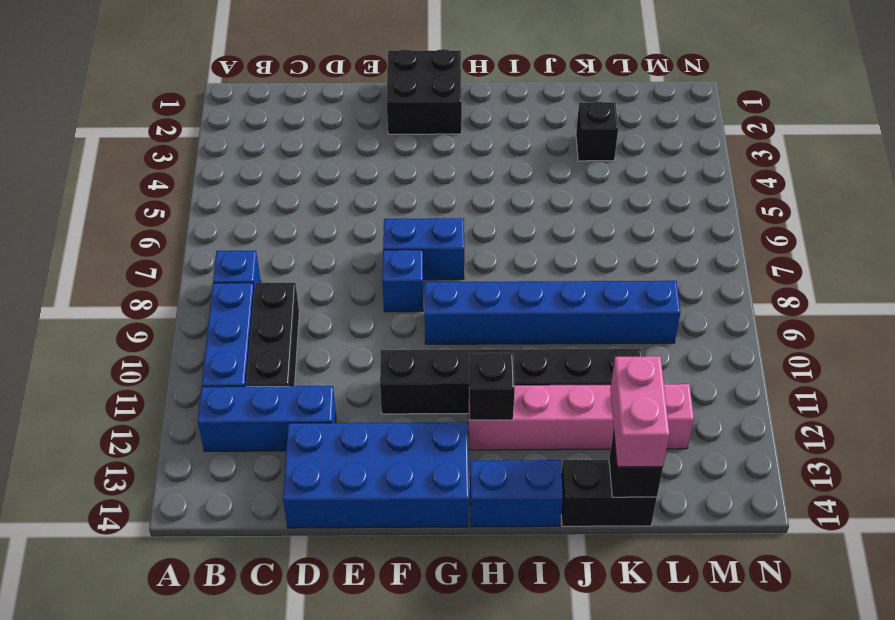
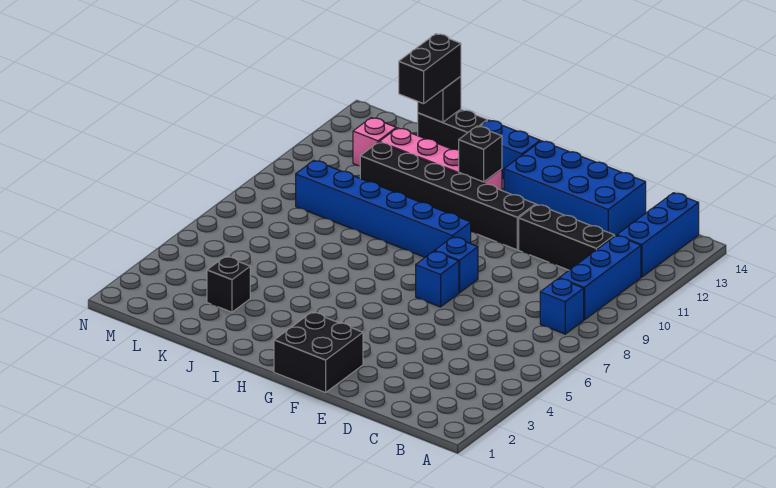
blue 1x3 brick [198,386,336,451] -> blue 1x3 brick turned to [617,193,699,277]
black 1x3 brick [246,283,299,386] -> black 1x3 brick turned to [519,205,615,270]
blue 1x2 brick [383,218,464,280] -> blue 1x1 brick [416,251,459,307]
pink 1x2 brick [610,356,670,467] -> black 1x2 brick [399,34,461,104]

